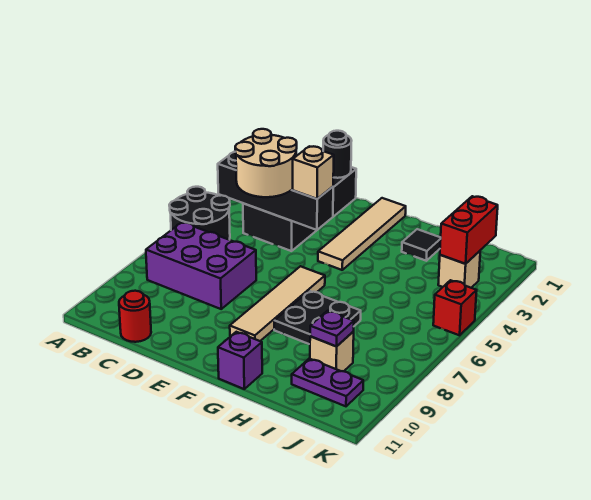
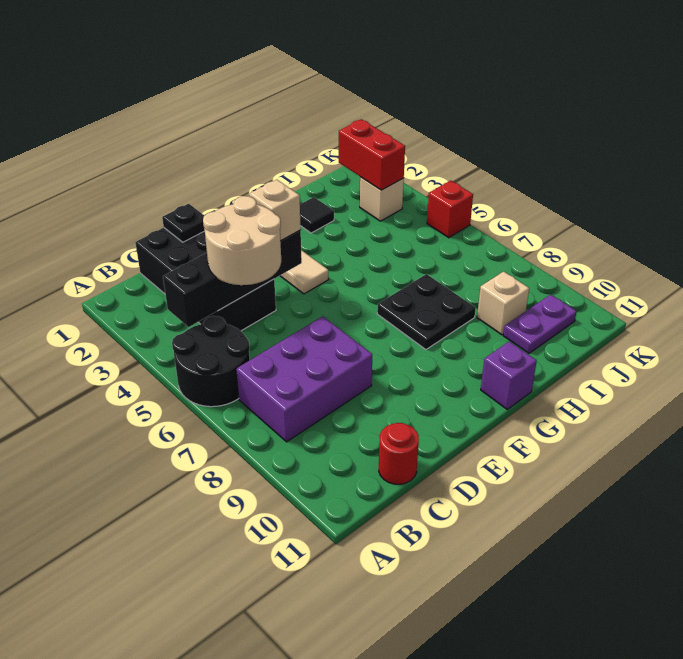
black 1x1 round brick [323,131,351,178] -> black 1x1 plate [162,204,205,242]
tan 1x4 tile [230,266,325,341] -> none
purple 1x1 plate [310,311,354,346] -> none

